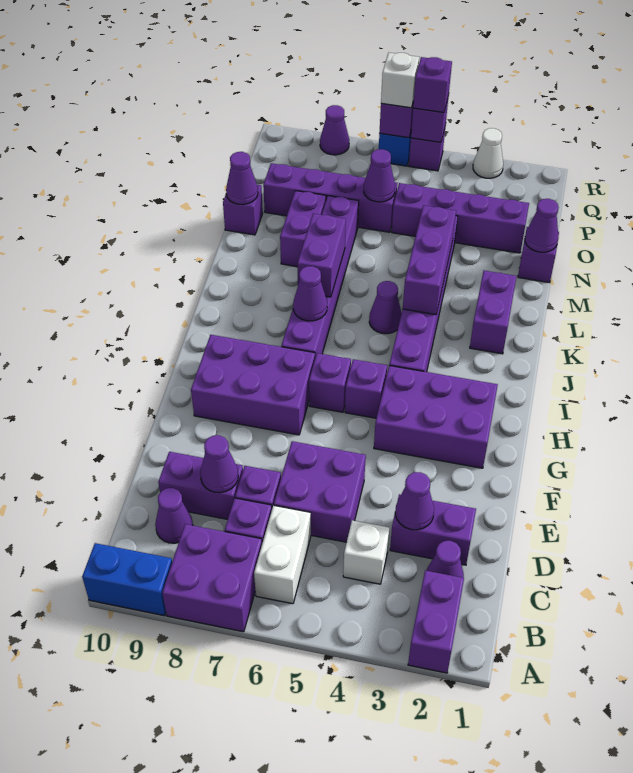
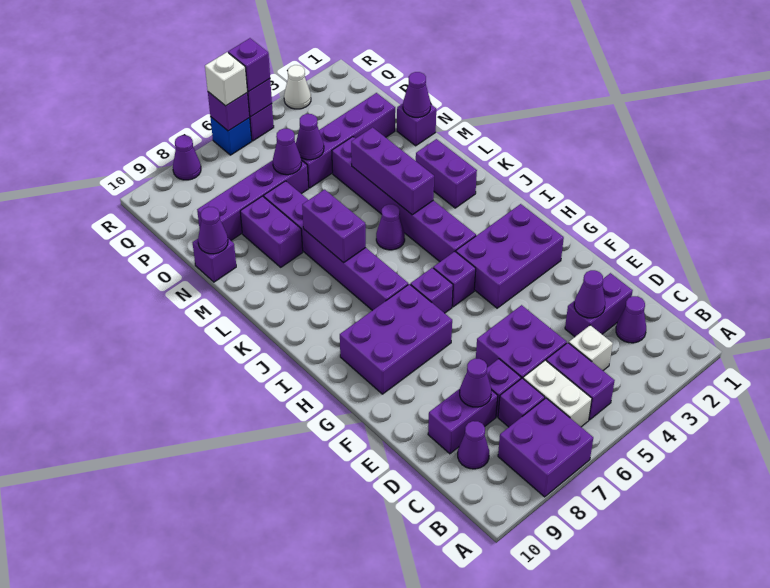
purple 1x2 brick [408,571,464,673] -> purple 1x2 brick moved to [546,343,615,420]
blue 1x2 brick [82,543,172,616] -> none
purple 1x1 cone [293,266,327,321] -> purple 1x1 cone moved to [296,114,324,160]

